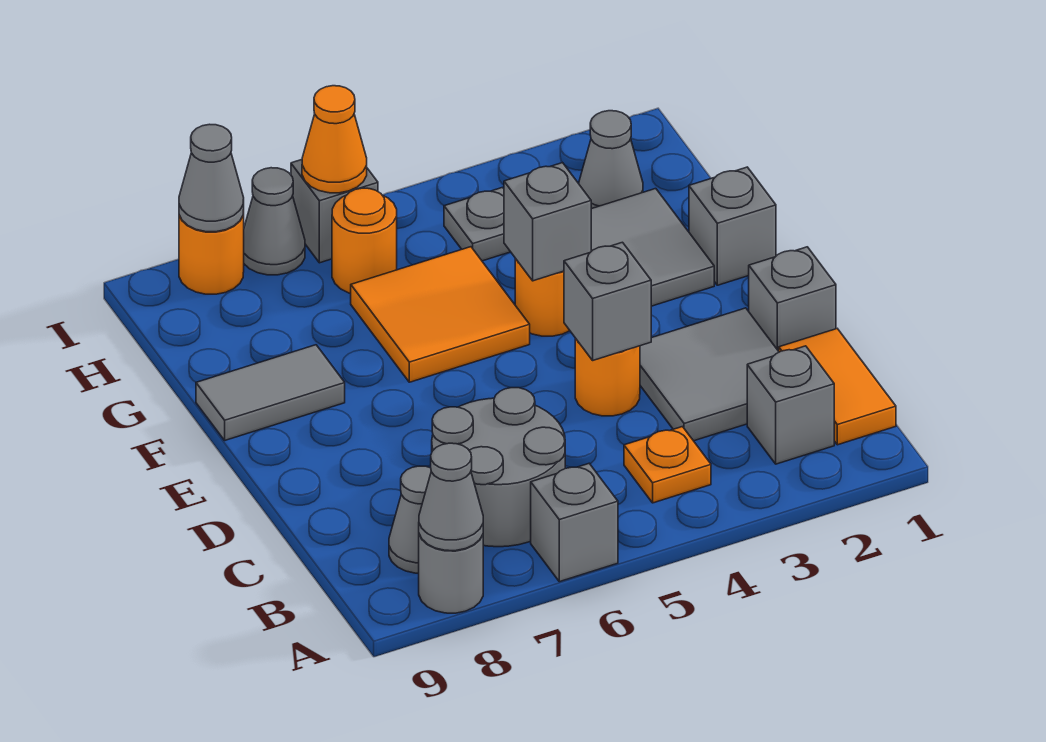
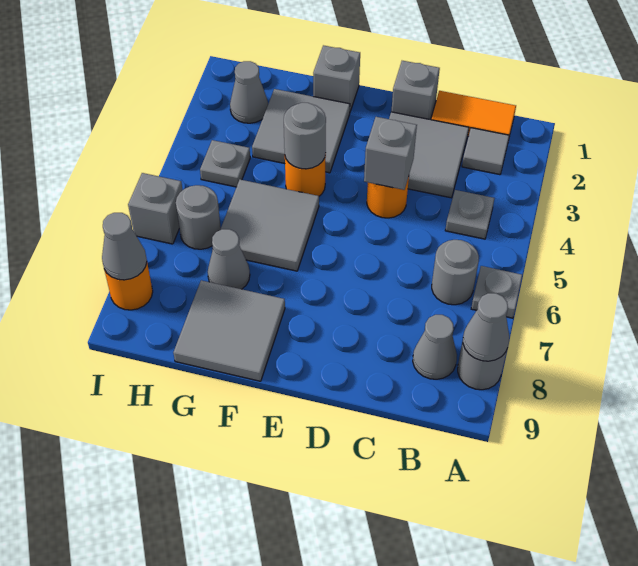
grey 1x1 brick [531,464,618,582] -> grey 1x1 plate [471,266,522,318]
grey 1x1 brick [747,346,834,464] -> grey 1x1 tile [462,128,509,175]
orange 1x1 plate [624,427,711,503] -> grey 1x1 plate [445,190,494,239]
grey 2x2 round brick [432,388,565,547] -> grey 1x1 round brick [432,240,479,305]
grey 1x1 brick [504,163,591,281] -> grey 1x1 round brick [284,103,326,169]
orange 2x2 tile [351,247,530,382] -> grey 2x2 tile [220,180,319,271]
grey 1x2 tile [196,345,345,440] -> grey 2x2 tile [173,280,285,381]
orange 1x1 round brick [332,188,397,294] -> grey 1x1 round brick [176,185,221,249]
orange 1x1 cone [302,86,367,193] -> none
grey 1x1 cone [244,168,305,275] -> grey 1x1 cone moved to [208,229,250,289]

